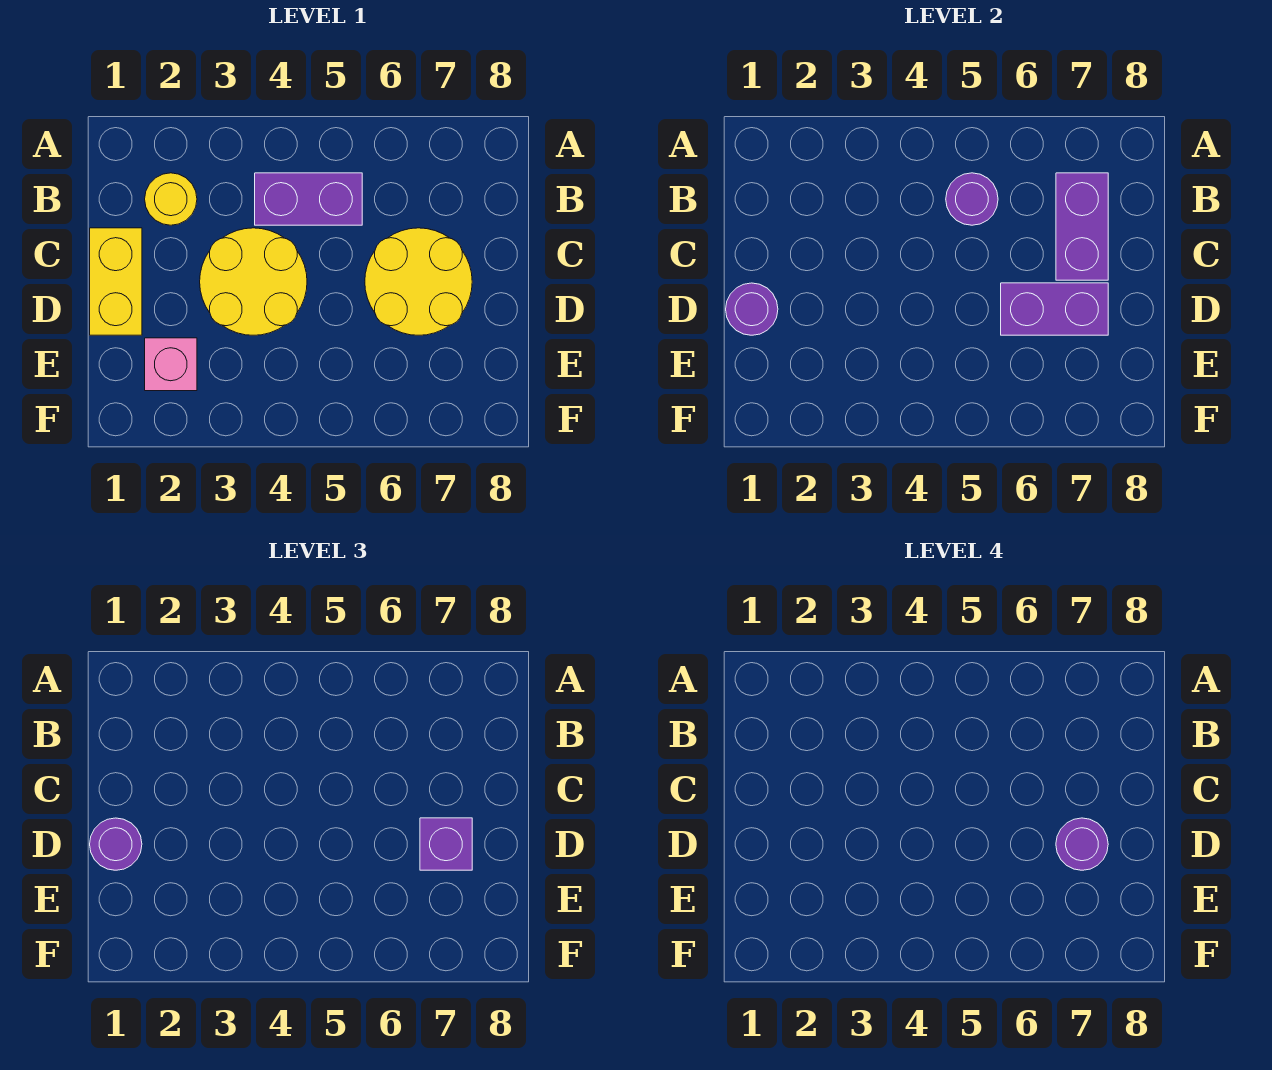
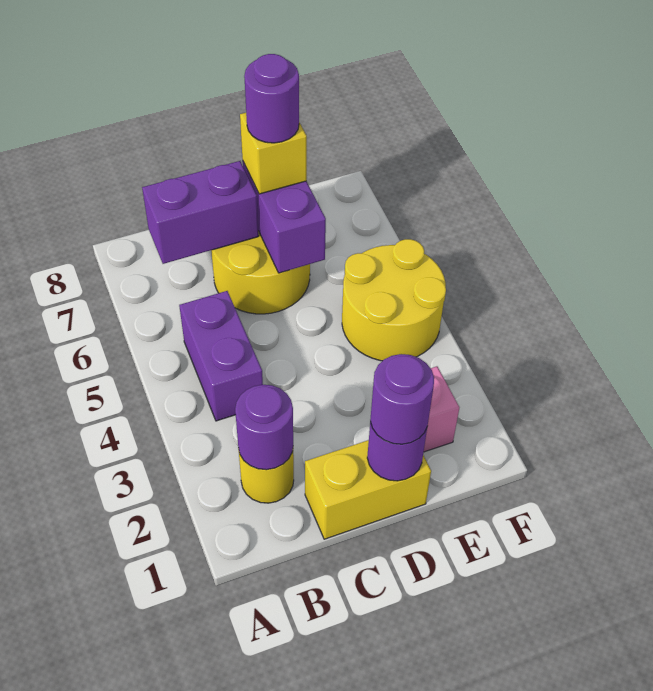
purple 1x1 round brick [946,173,998,225] -> purple 1x1 round brick moved to [235,385,293,470]
yellow 2x2 round brick [200,228,307,335] -> yellow 2x2 round brick moved to [342,239,446,361]
purple 1x1 brick [420,818,472,870] -> yellow 1x1 brick [240,113,307,194]

